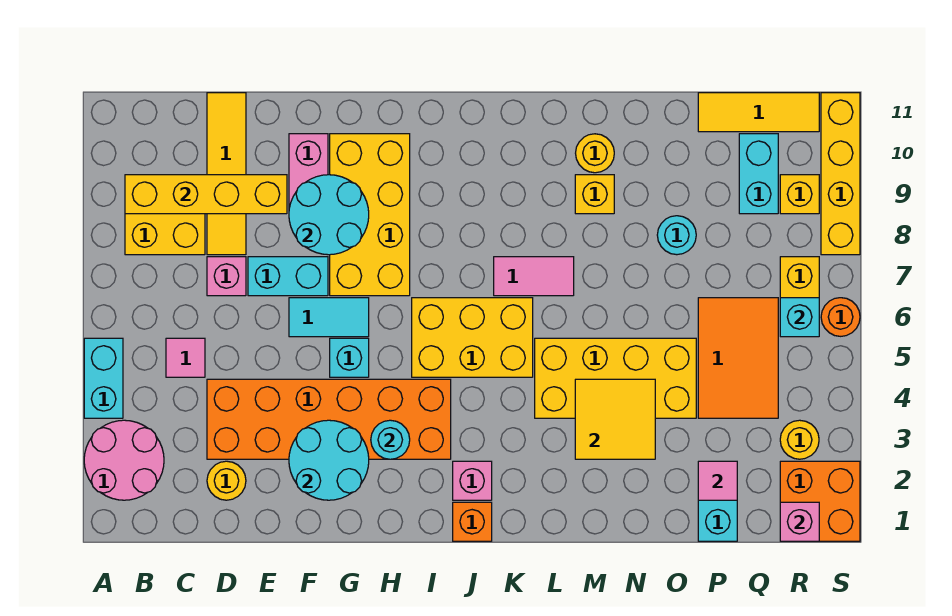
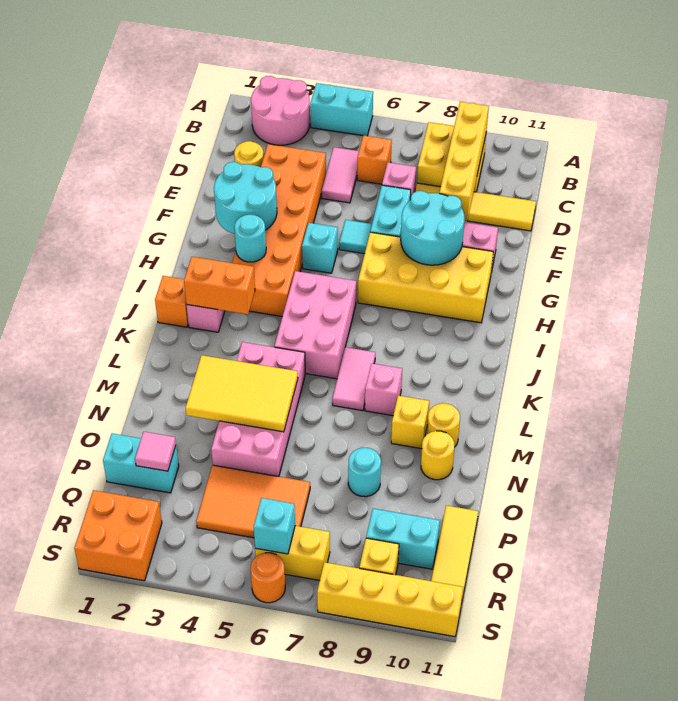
pink 1x1 tile [166,338,205,377] -> pink 1x2 tile [322,147,359,203]
none -> orange 1x1 brick [357,135,392,184]
cyan 1x2 tile [289,298,369,337] -> cyan 1x1 tile [339,220,372,254]
yellow 2x3 brick [412,298,533,377] -> pink 2x3 brick [274,271,356,379]
none -> orange 1x2 brick [184,257,255,314]
yellow 2x4 brick [535,338,696,418] -> pink 2x4 brick [211,342,305,477]
yellow 2x2 tile [575,379,655,459] -> yellow 2x3 tile [186,355,298,432]
pink 1x1 brick [780,502,819,541] -> pink 1x1 brick moved to [365,363,402,416]
yellow 1x1 round brick [780,420,819,459] -> yellow 1x1 round brick moved to [421,431,454,480]

